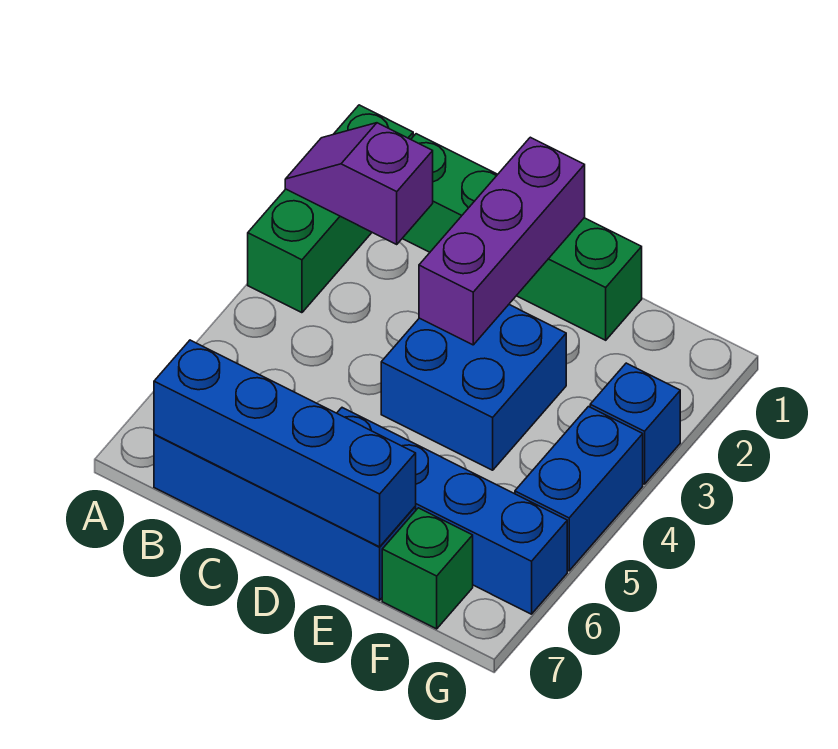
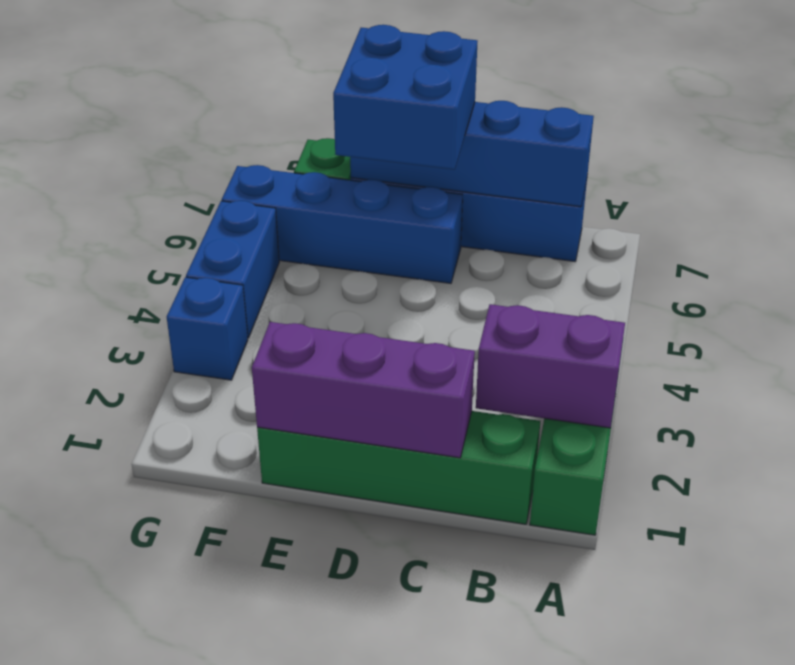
purple 1x2 slope [285,123,433,244] -> purple 1x2 brick [476,304,625,428]
purple 1x3 brick [419,137,585,345] -> purple 1x3 brick turned to [252,322,475,458]
blue 2x2 brick [381,305,566,470] -> blue 2x2 brick moved to [333,25,478,170]

